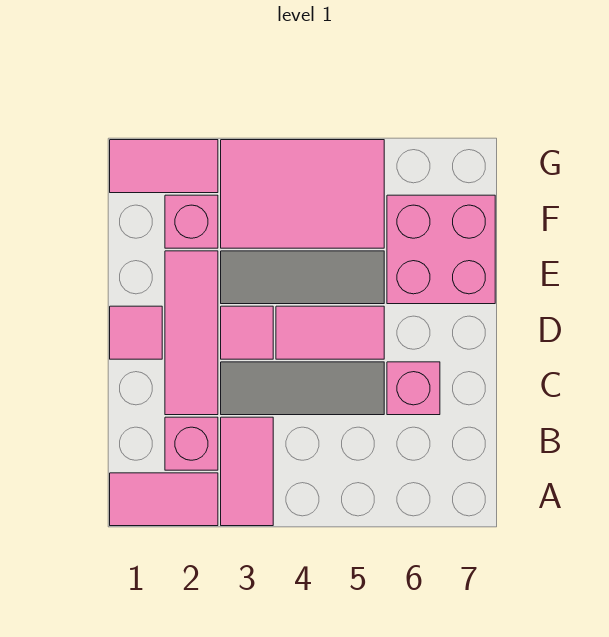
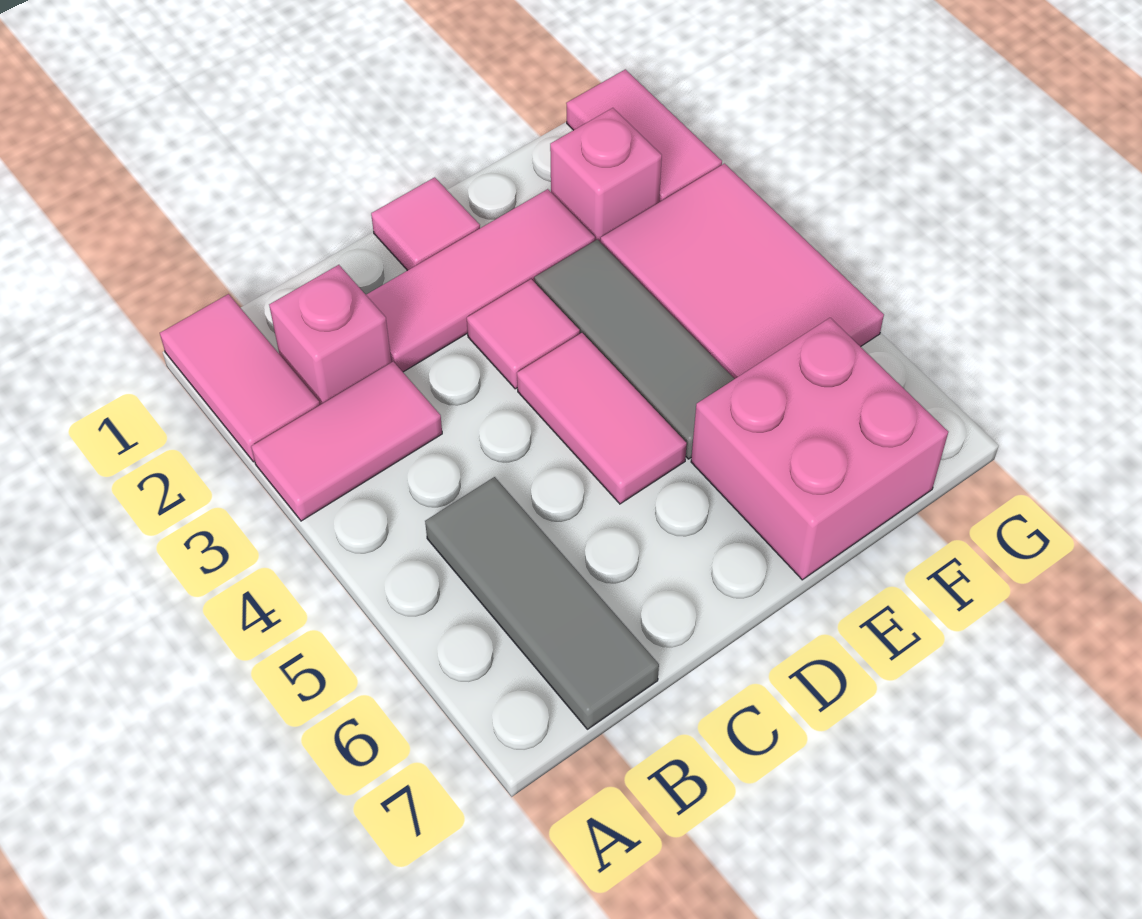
grey 1x3 tile [221,362,384,415] -> grey 1x3 tile moved to [425,477,659,729]
pink 1x1 brick [387,362,440,415] -> none

